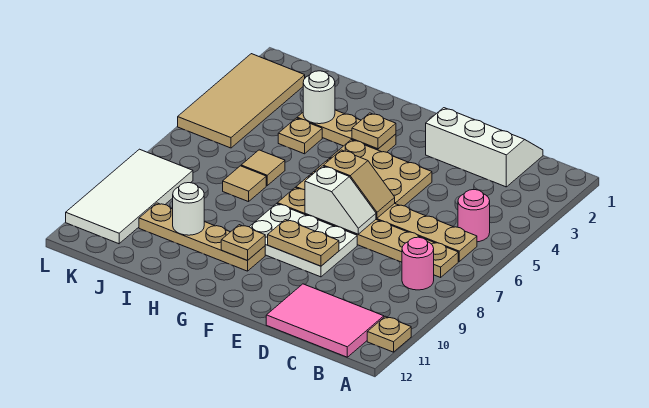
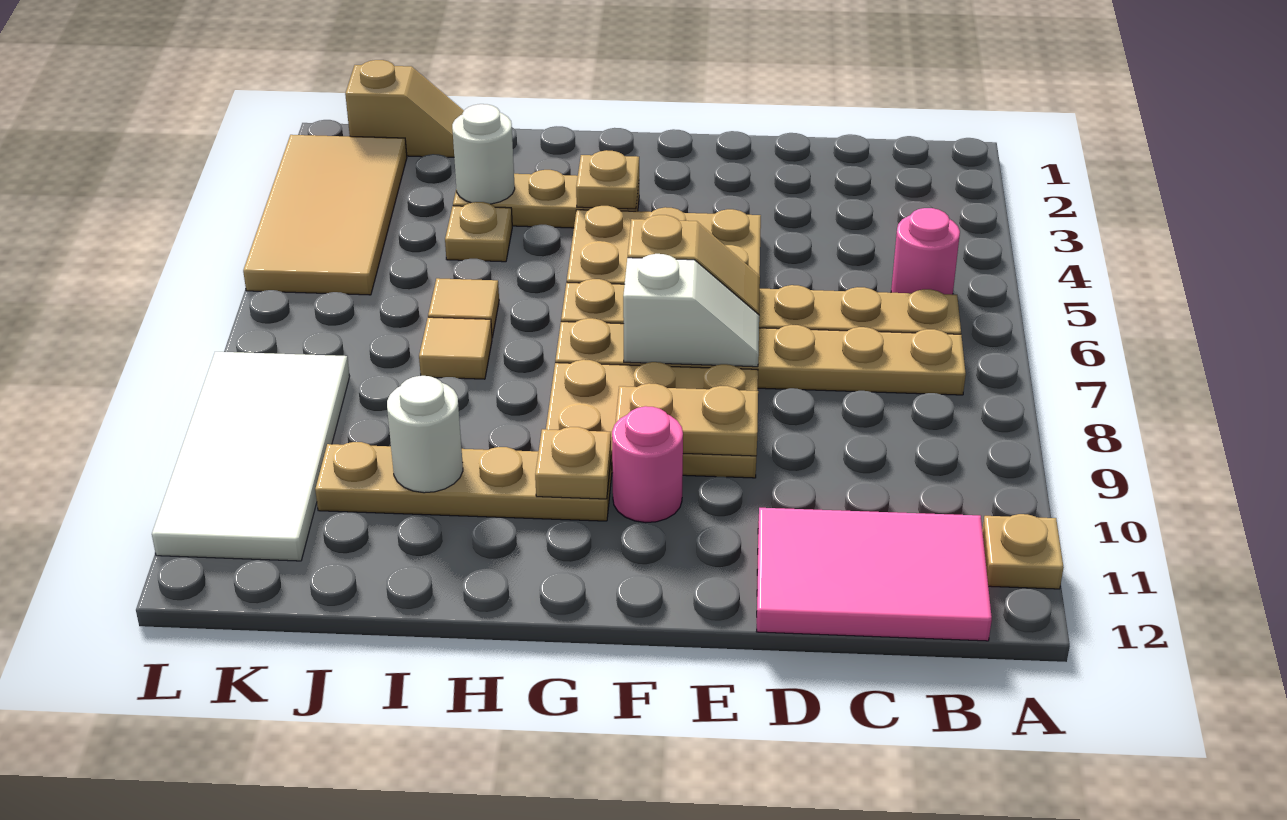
pink 1x1 round brick [402,237,434,290] -> pink 1x1 round brick moved to [612,406,683,523]
white 2x3 slope [426,108,543,187] -> none
white 2x3 plate [250,204,357,277] -> tan 2x3 plate [546,360,758,478]
none -> tan 1x2 slope [345,60,464,157]

